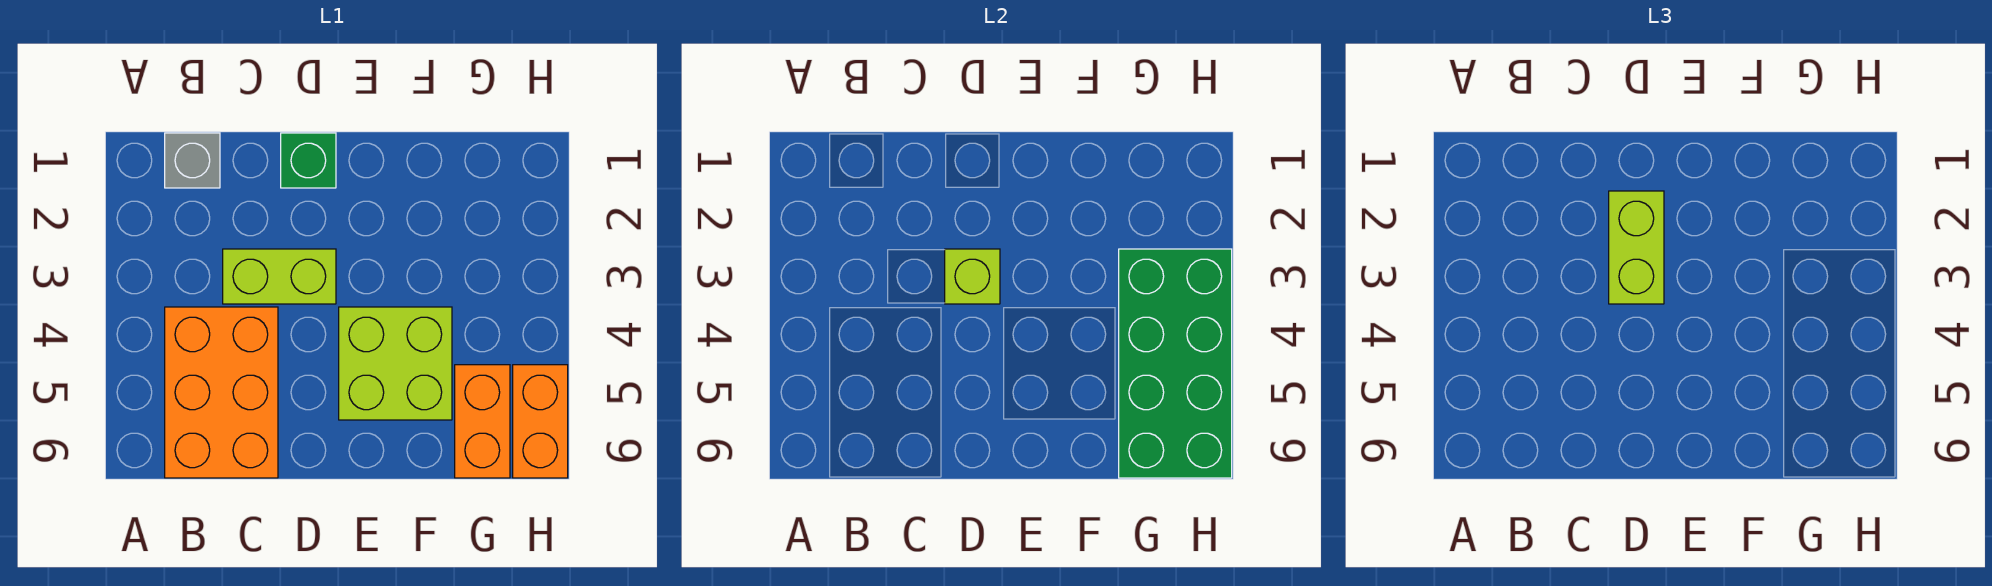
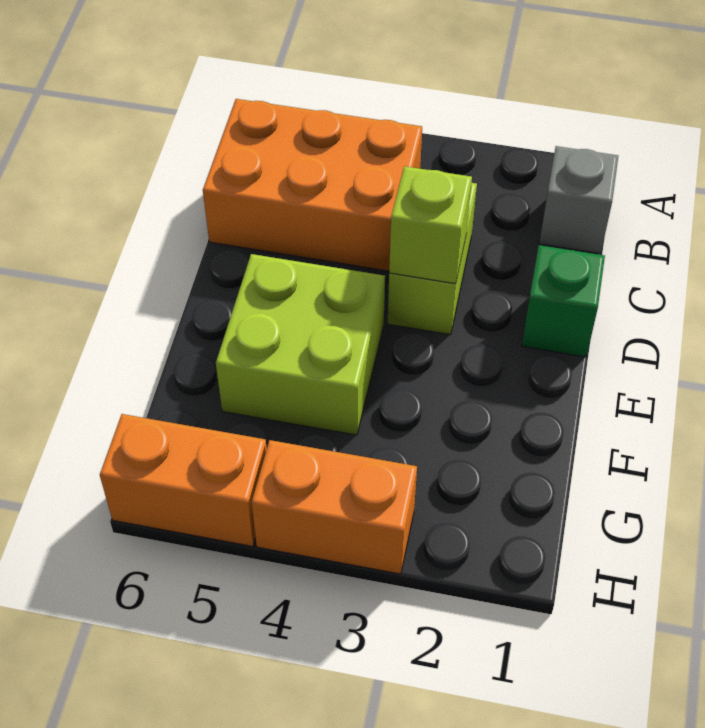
lime 1x2 brick [1609,191,1664,304] -> none
green 2x4 brick [1119,249,1232,478] -> none
orange 1x2 brick [455,365,510,478] -> orange 1x2 brick moved to [252,440,417,574]

